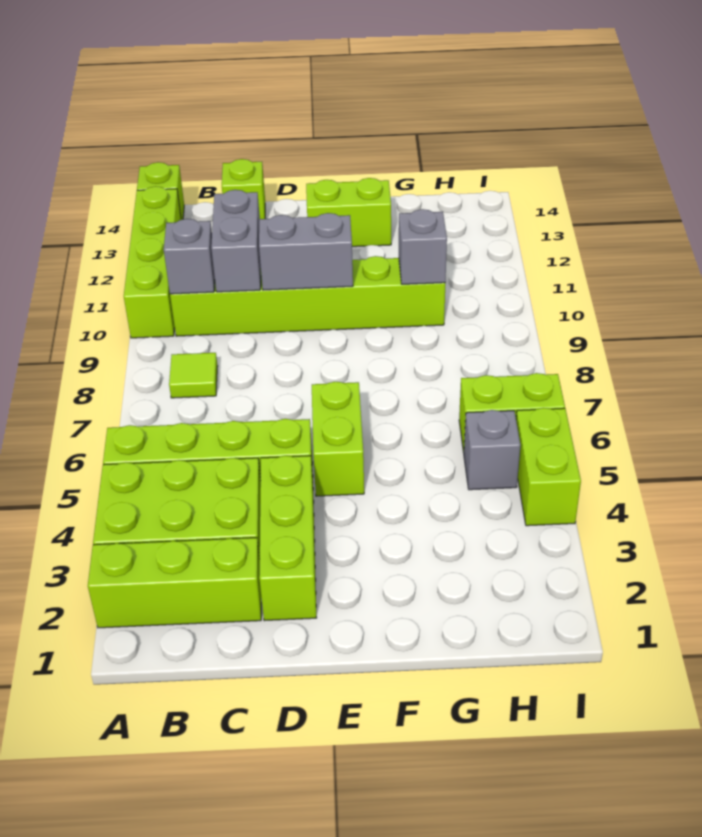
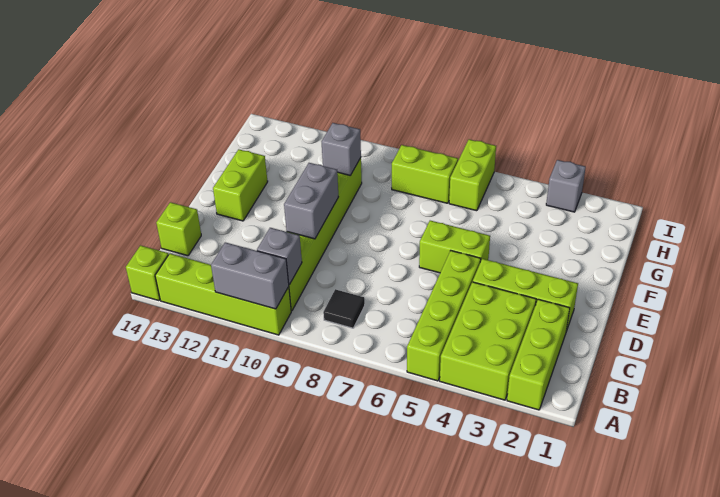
lime 1x1 tile [169,353,218,398] -> black 1x1 tile [323,289,365,328]
grey 1x2 brick [211,190,261,292] -> grey 1x2 brick moved to [211,242,289,309]
grey 1x1 brick [464,410,521,490] -> grey 1x1 brick moved to [546,160,586,212]
lime 1x2 brick [516,408,581,526] -> lime 1x2 brick moved to [392,145,458,203]

